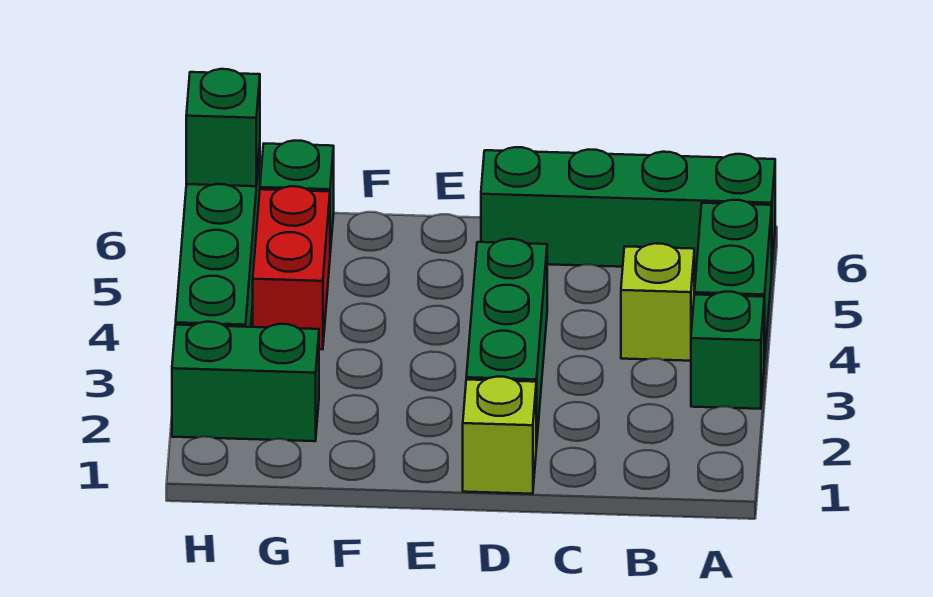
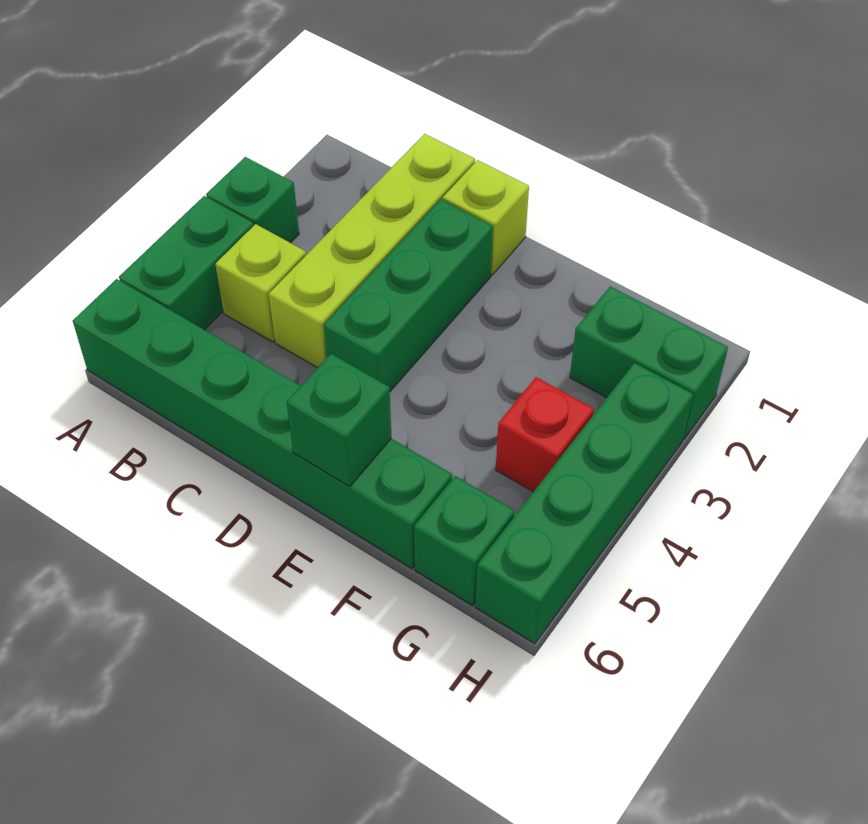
green 1x4 brick [481,147,775,269] -> green 1x6 brick [73,279,452,568]
none -> lime 1x4 brick [269,134,475,368]
red 1x2 brick [253,186,330,349] -> red 1x1 brick [496,377,594,492]
green 1x1 brick [186,69,260,186] -> green 1x1 brick moved to [287,354,392,486]

